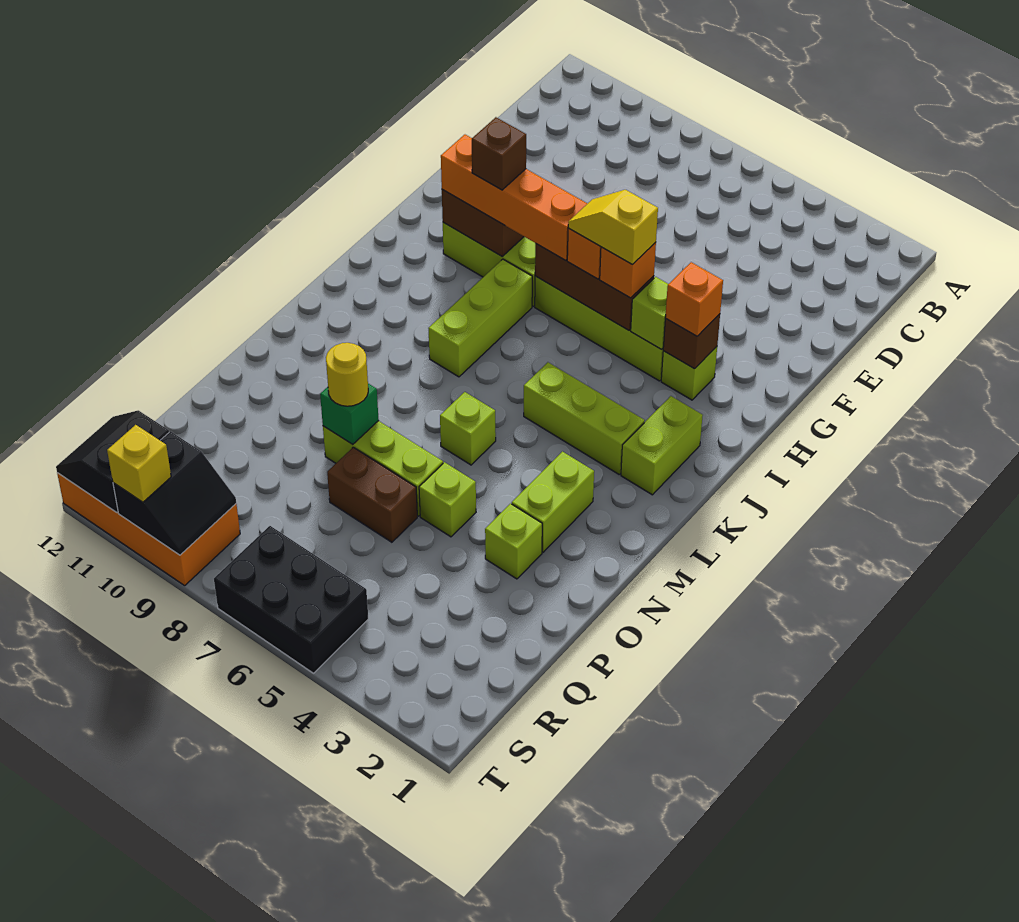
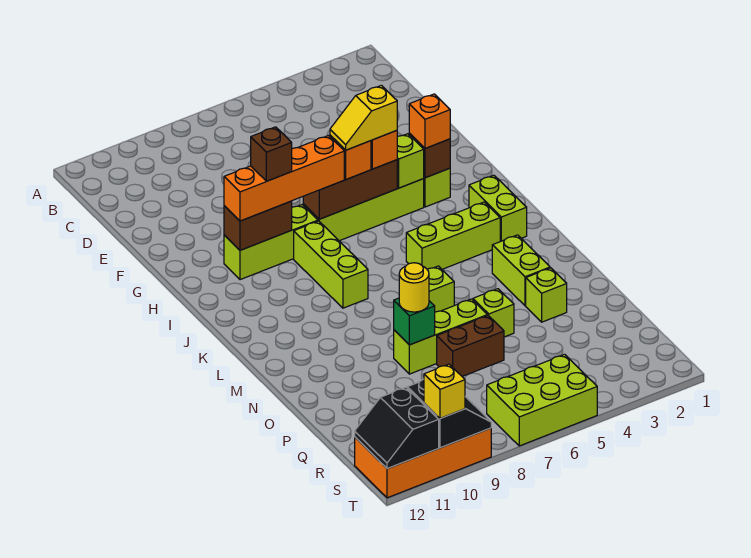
black 2x3 brick [214,526,368,673] -> lime 2x3 brick [487,354,597,446]

